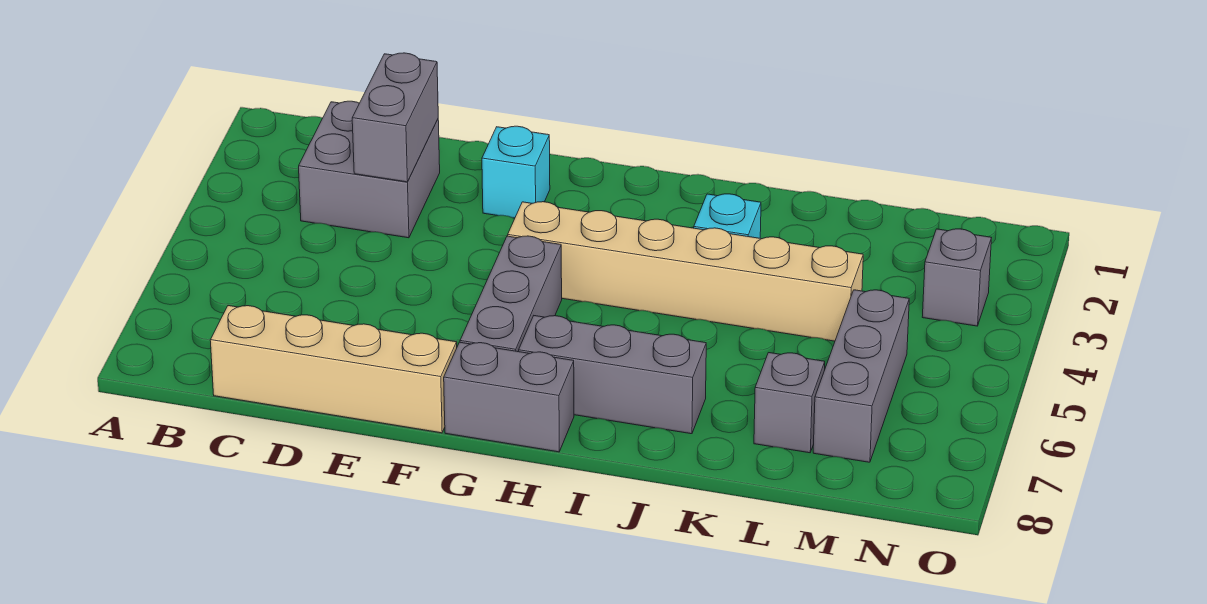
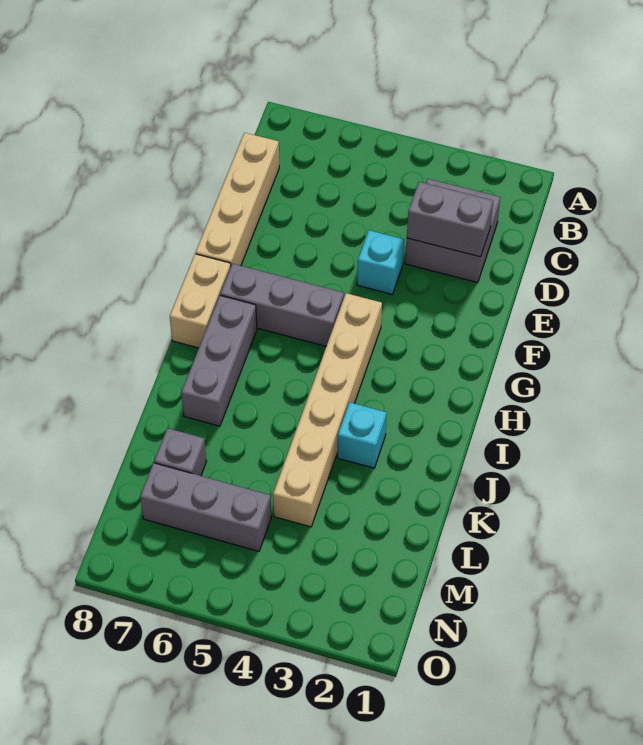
cyan 1x1 brick [482,126,550,218] -> cyan 1x1 brick moved to [357,230,404,294]
grey 1x2 brick [444,342,574,452] -> tan 1x2 brick [170,254,231,348]
grey 1x1 brick [922,229,991,326] -> none

